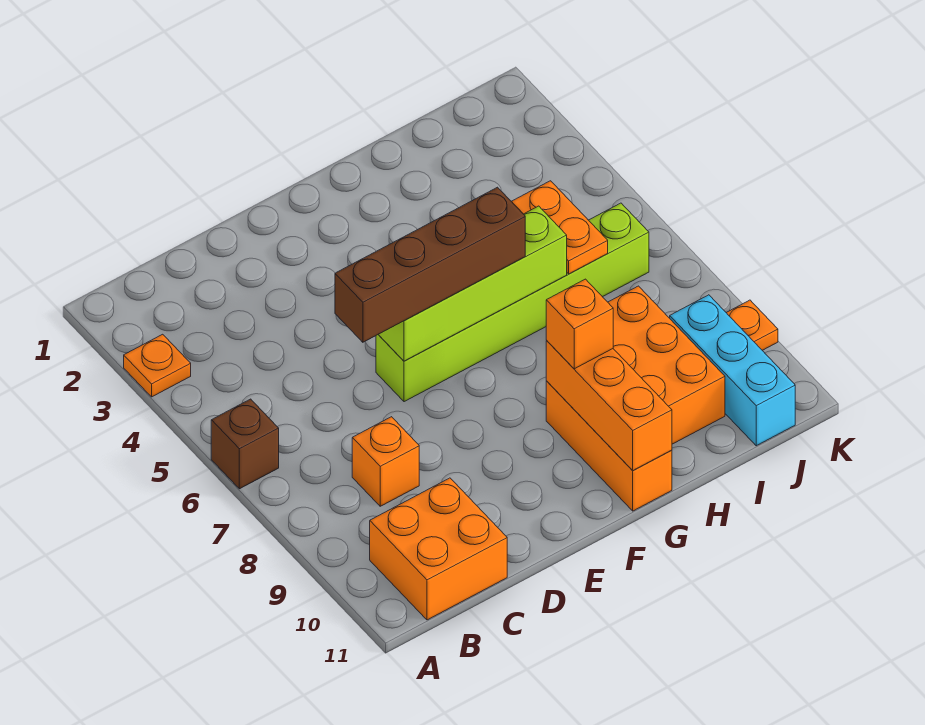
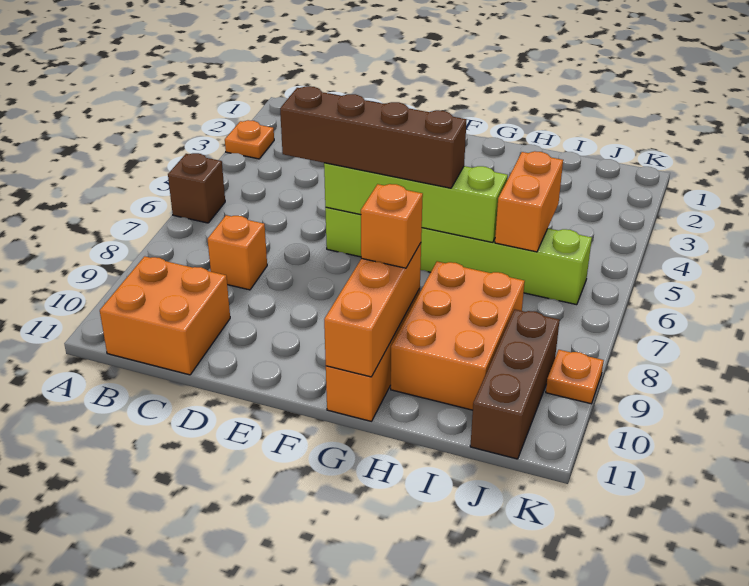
orange 1x2 plate [512,181,608,274] -> orange 1x2 brick [495,151,563,252]
cyan 1x3 brick [670,295,795,446] -> brown 1x3 brick [470,309,560,459]

